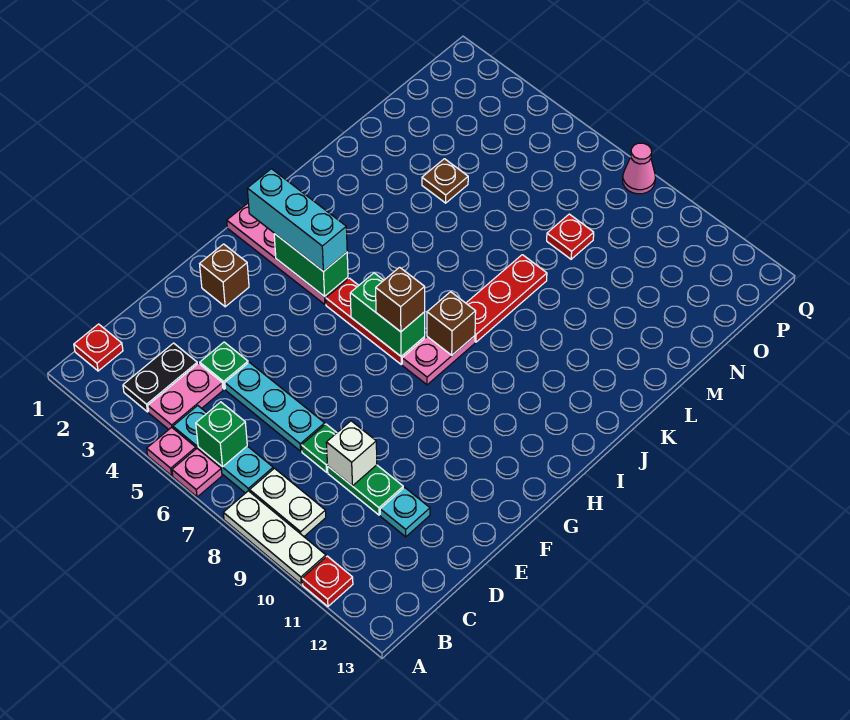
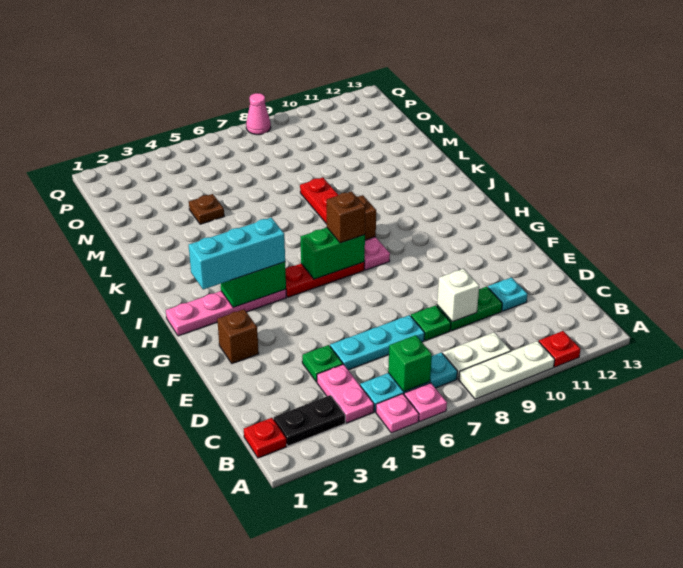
black 1x2 plate [123,343,197,412] -> black 1x2 plate turned to [274,395,345,446]
red 1x1 plate [547,214,594,259] -> none

